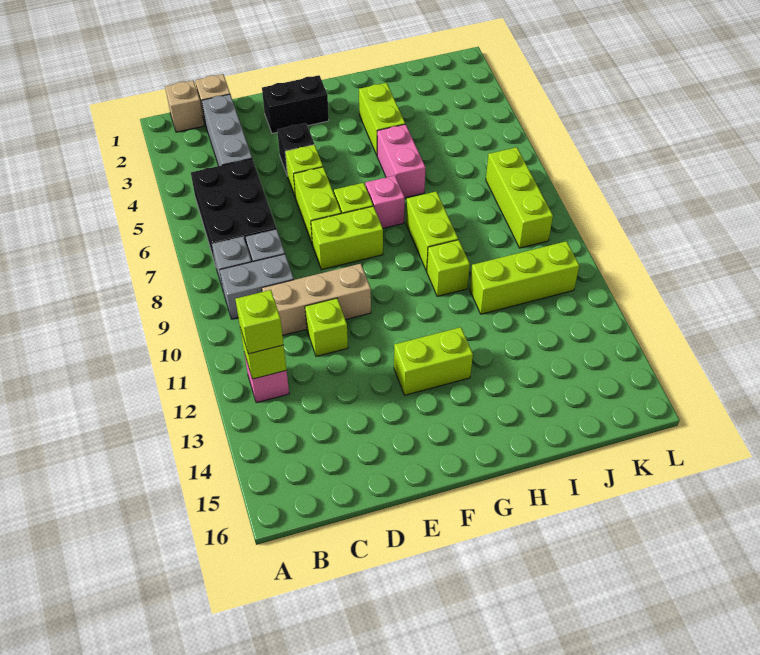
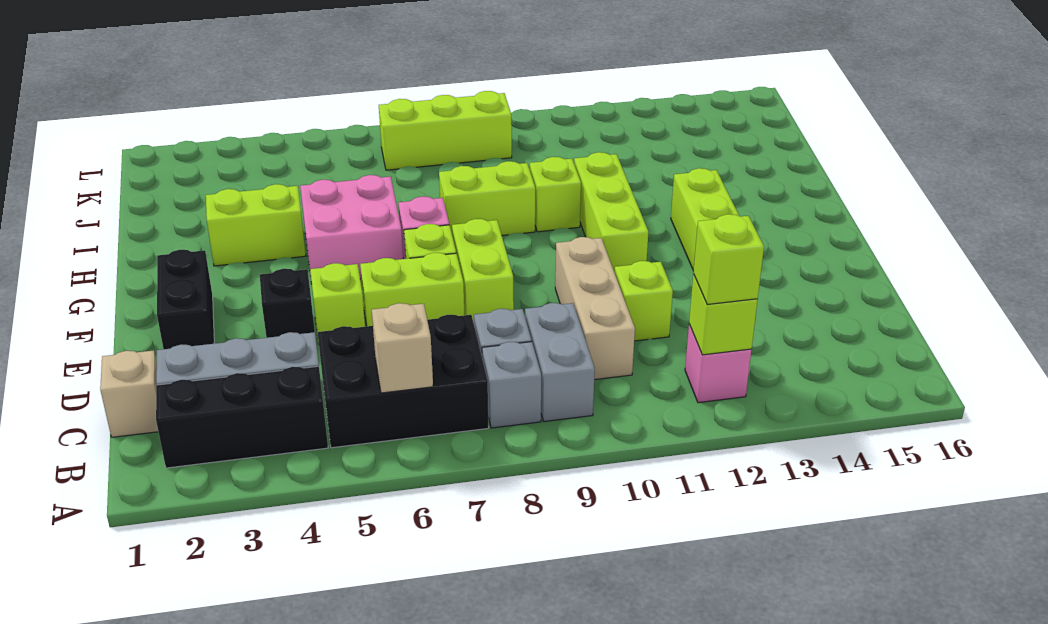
tan 1x1 brick [165,80,204,132] -> tan 1x1 brick moved to [372,303,433,393]
none -> black 1x3 brick [156,366,328,468]
pink 1x2 brick [377,124,426,198] -> pink 2x2 brick [300,175,403,284]
lime 1x3 brick [470,241,579,314] -> lime 1x3 brick moved to [574,152,648,271]

